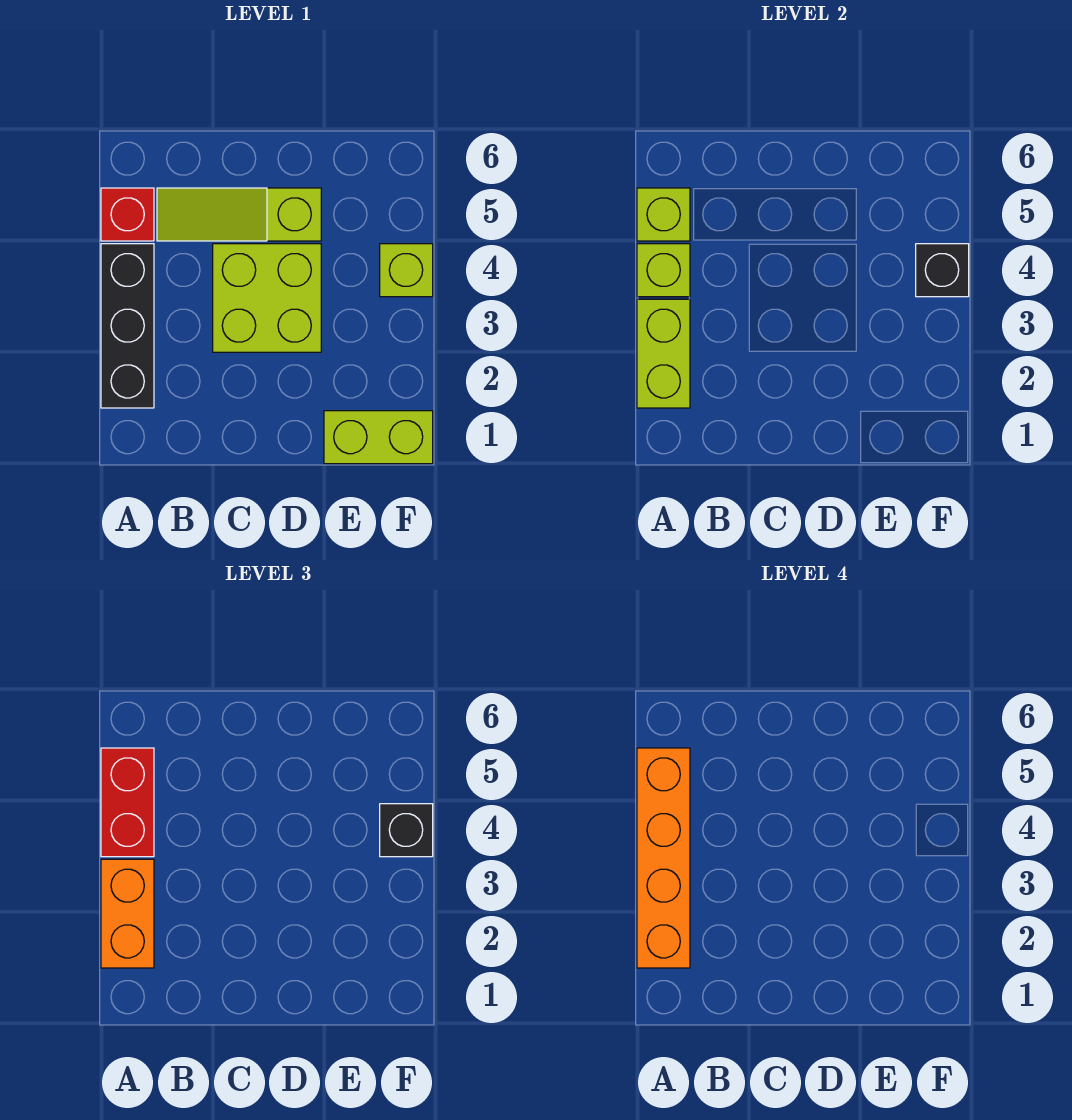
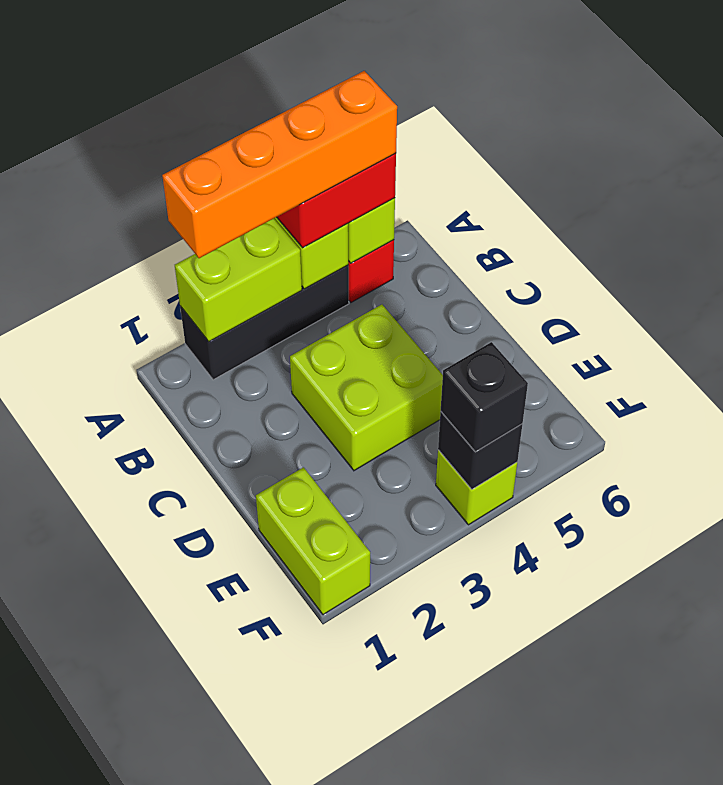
orange 1x2 brick [101,859,154,968] -> none
lime 1x3 slope [157,188,321,241] -> none

